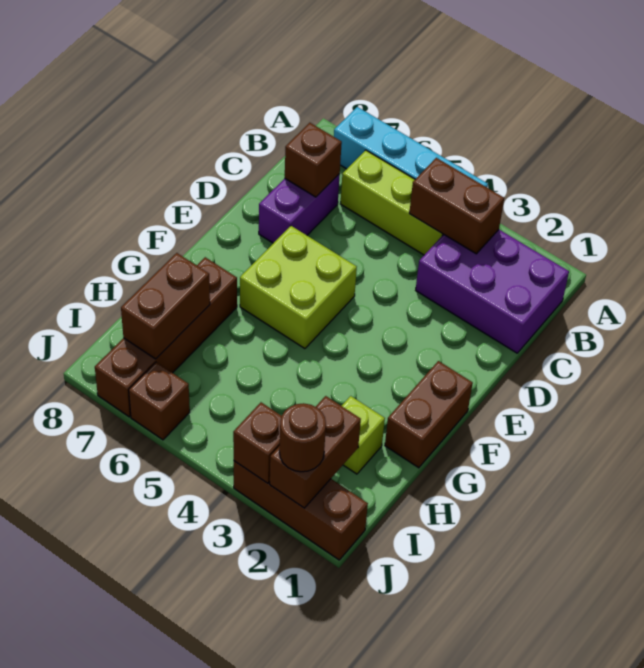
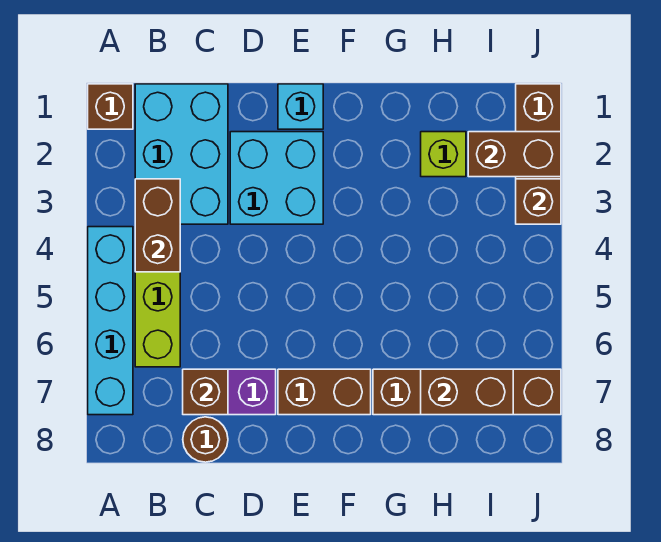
purple 2x3 brick [416,230,569,353] -> cyan 2x3 brick [135,84,228,224]
none -> cyan 2x2 brick [230,132,323,224]
none -> cyan 1x1 brick [278,84,323,129]
lime 2x2 brick [240,226,357,349] -> none
brown 1x2 brick [385,361,473,468] -> brown 1x2 brick moved to [278,369,371,415]
brown 1x1 round brick [279,403,326,472] -> brown 1x1 round brick moved to [183,417,228,462]
brown 1x1 brick [129,362,190,440] -> brown 1x1 brick moved to [88,84,133,129]

